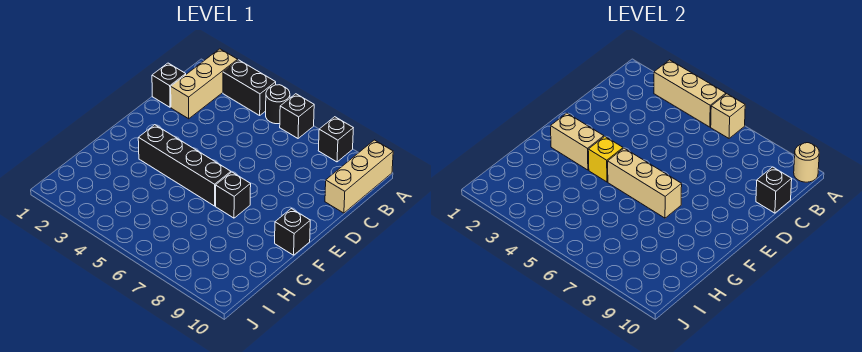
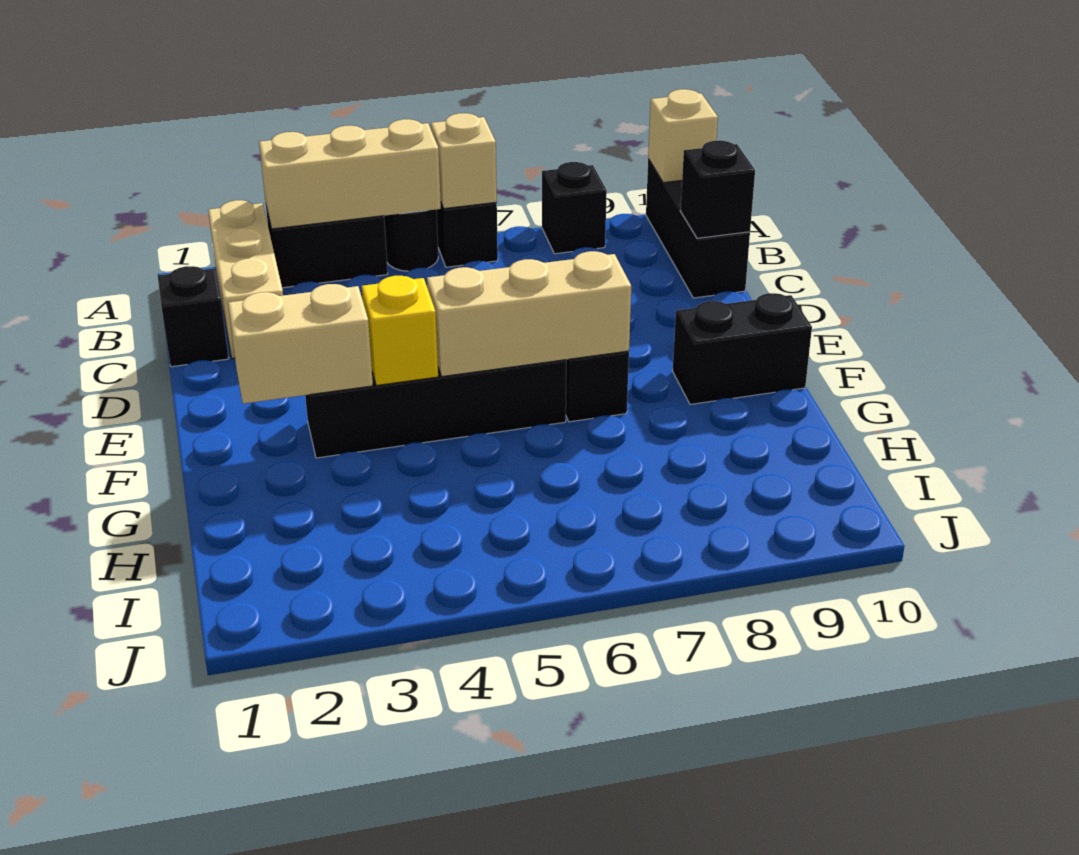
tan 1x3 brick [325,140,393,213] -> black 1x3 brick [646,159,750,298]
tan 1x1 round brick [794,143,819,182] -> tan 1x1 brick [648,89,718,183]
black 1x1 brick [275,209,310,255] -> black 1x2 brick [673,293,812,404]

